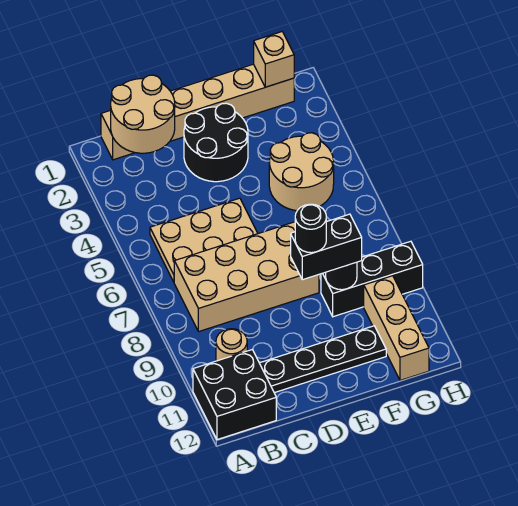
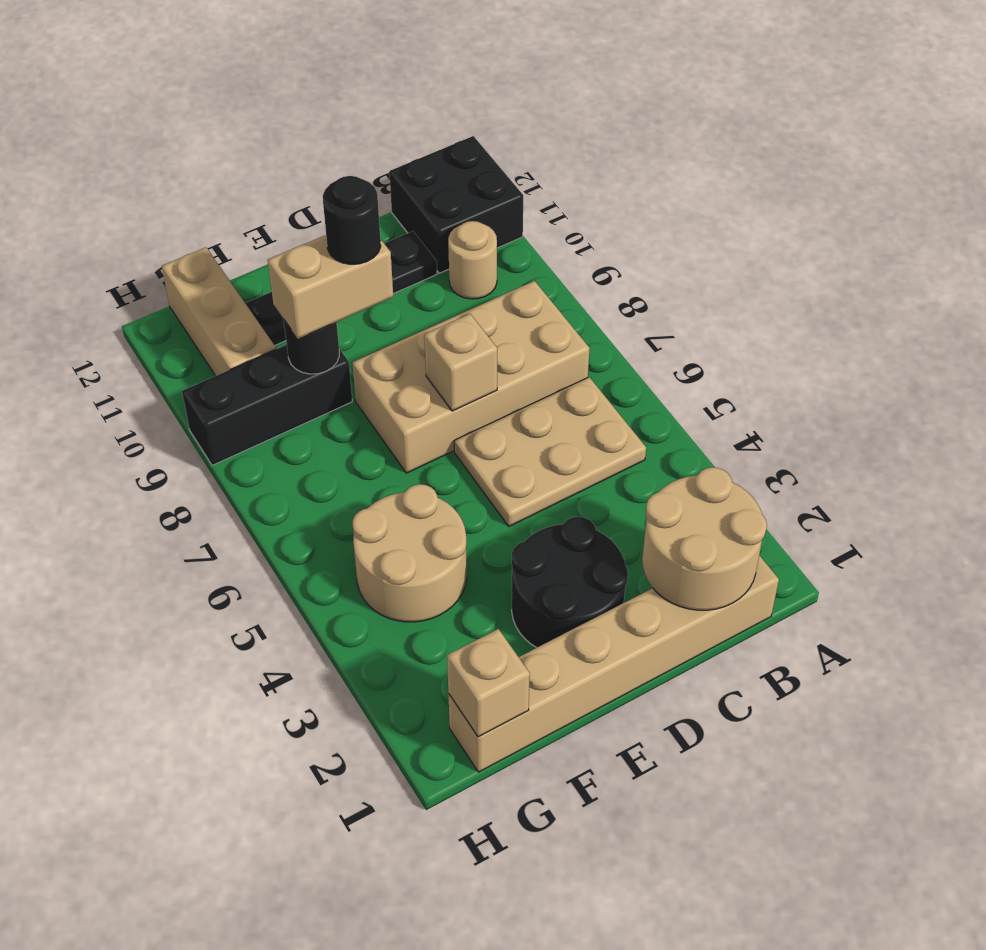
none -> tan 1x1 brick [424,314,497,411]
black 1x2 brick [291,214,362,280] -> tan 1x2 brick [268,235,393,339]

